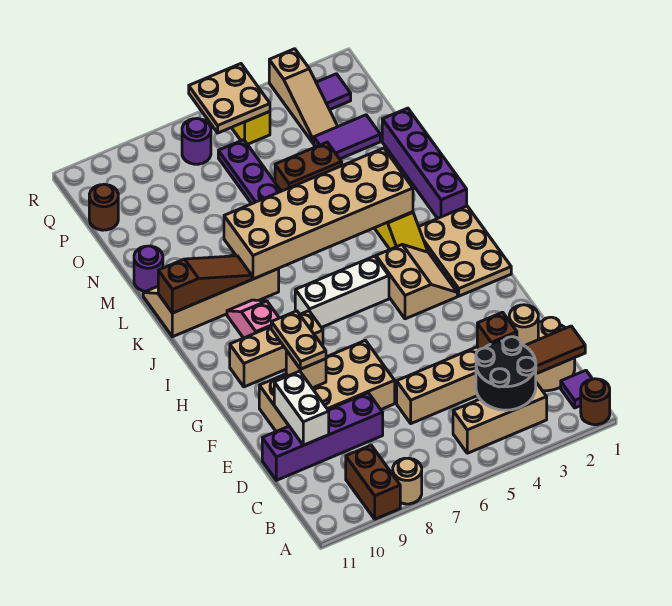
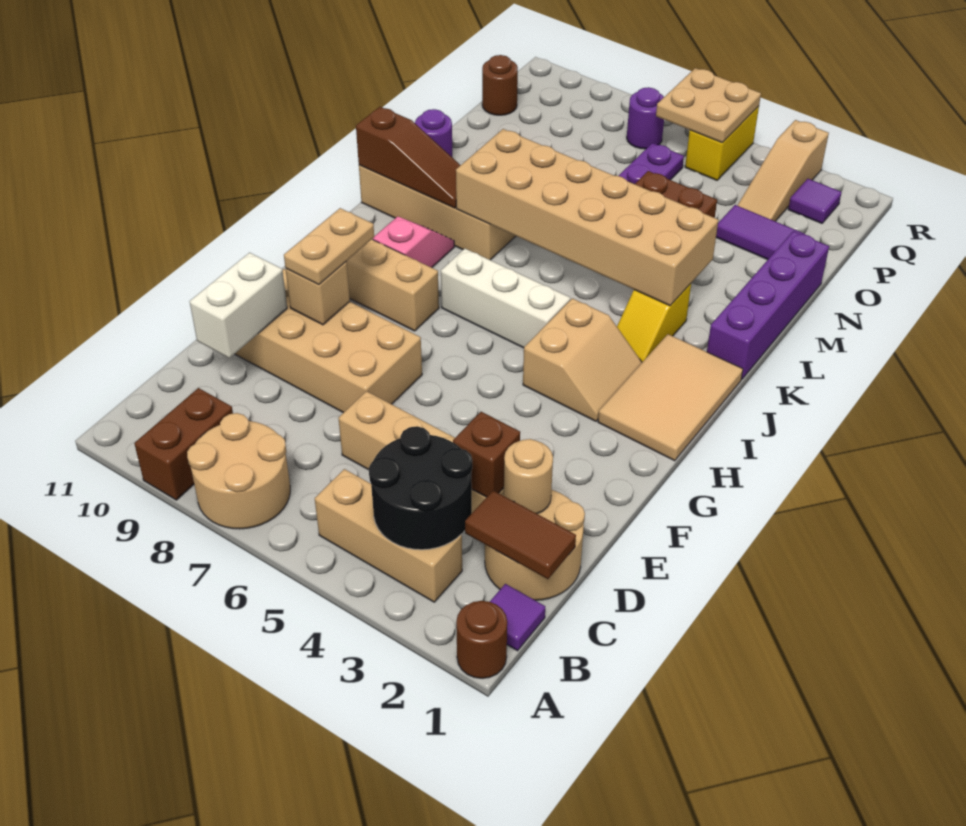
tan 1x1 round brick [393,458,422,504] -> tan 2x2 round brick [187,413,290,529]
purple 1x4 brick [262,393,383,480] -> none
tan 2x3 plate [419,206,511,296] -> tan 2x3 tile [598,334,743,461]

